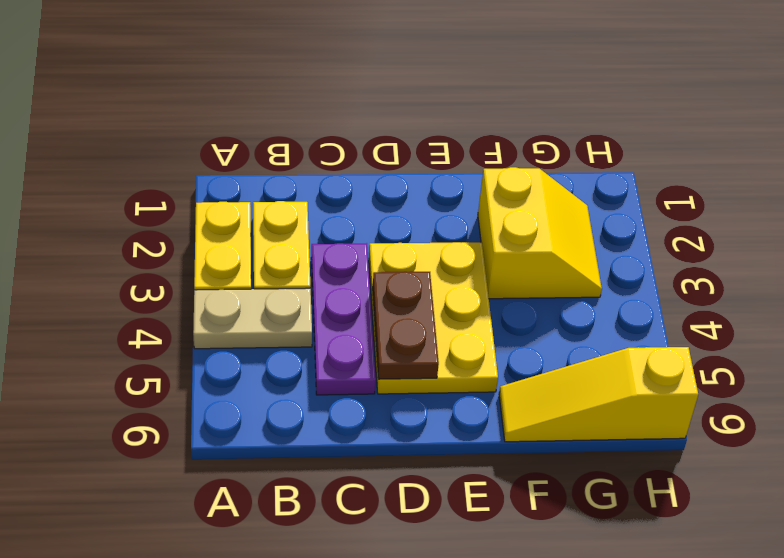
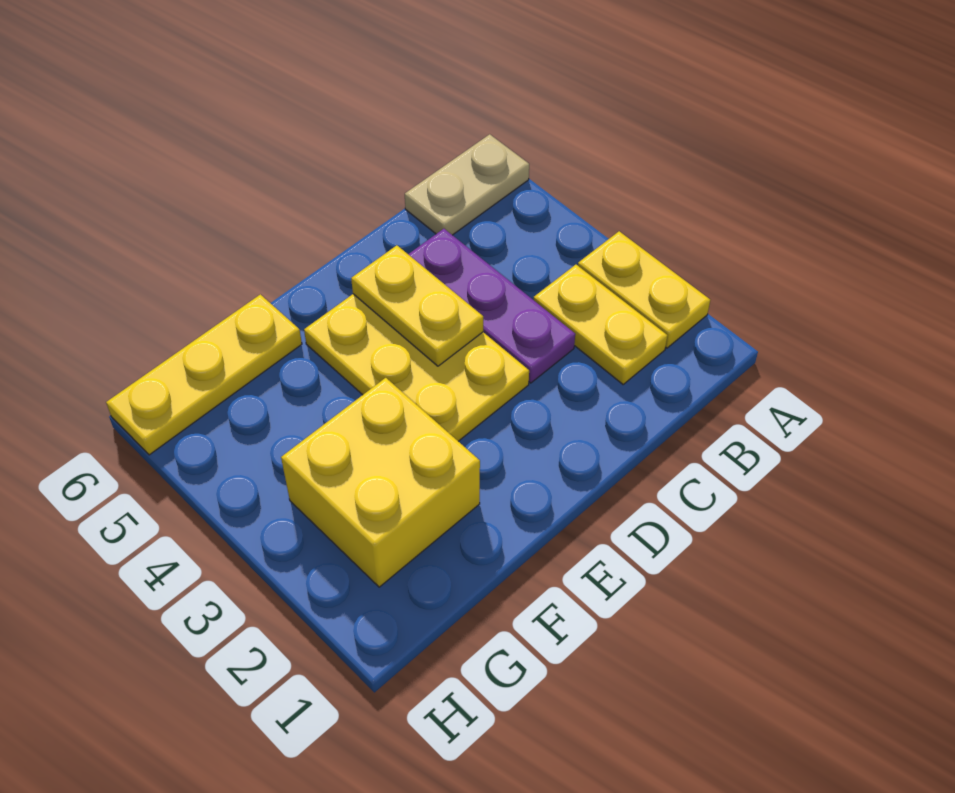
tan 1x2 plate [193,288,312,349] -> tan 1x2 plate moved to [405,134,529,235]
brown 1x2 plate [373,272,439,379] -> yellow 1x2 plate [351,245,483,366]
yellow 2x2 slope [478,167,602,299] -> yellow 2x2 brick [281,378,480,587]
yellow 1x3 slope [499,347,698,442] -> yellow 1x3 plate [106,294,302,455]

